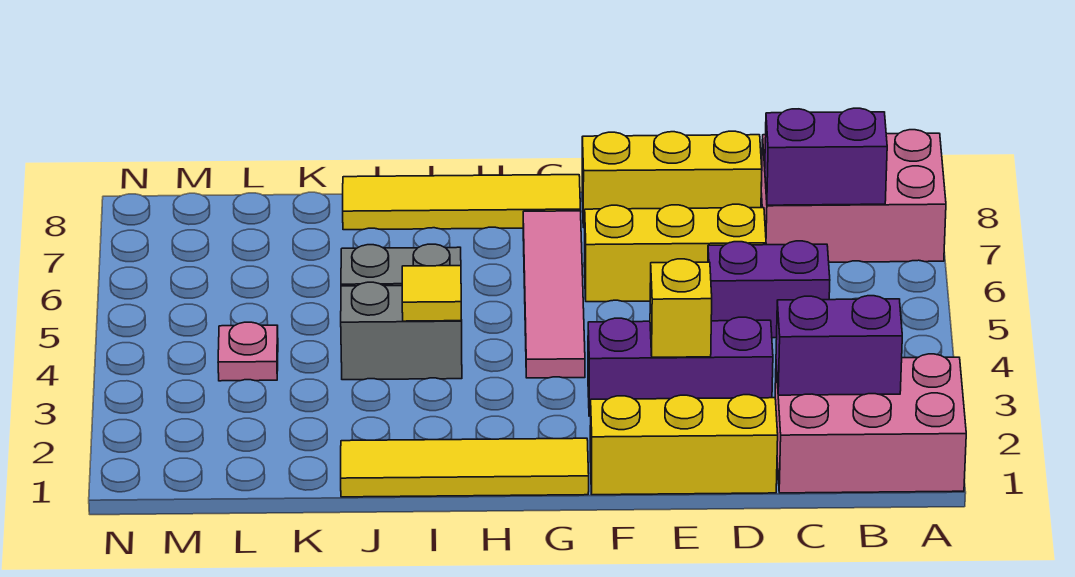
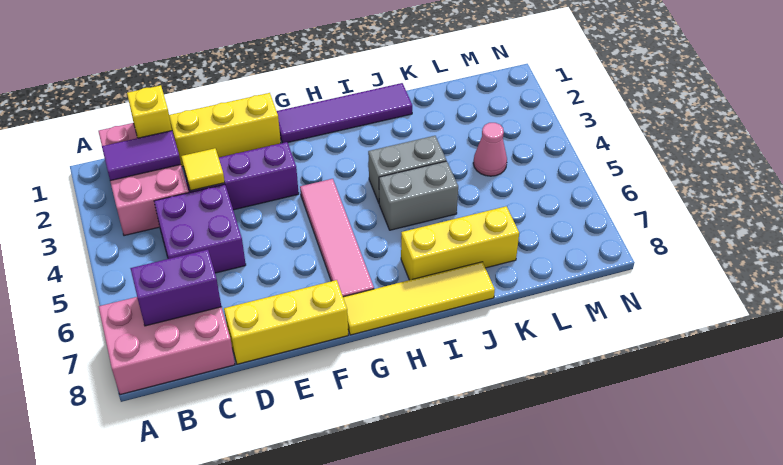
pink 2x3 brick [775,354,966,493] -> pink 2x3 brick turned to [98,123,189,236]
purple 1x2 brick [776,296,902,395] -> purple 1x2 tile [102,131,181,181]
purple 1x2 brick [708,241,830,338] -> purple 2x2 brick [154,184,246,273]
yellow 1x3 brick [584,204,766,302] -> yellow 1x3 brick moved to [401,206,519,280]
yellow 1x1 brick [650,259,712,357] -> yellow 1x1 brick moved to [127,85,172,138]
yellow 1x4 tile [341,438,589,497] -> purple 1x4 tile [277,83,412,143]
yellow 1x1 tile [402,266,462,321] -> yellow 1x1 tile moved to [181,148,225,191]
pink 1x1 plate [218,322,278,381] -> pink 1x1 cone [473,123,507,176]

